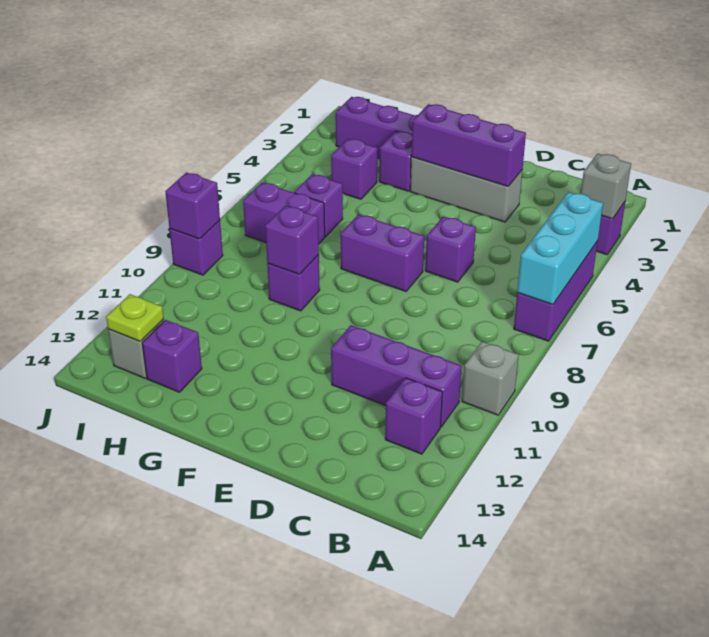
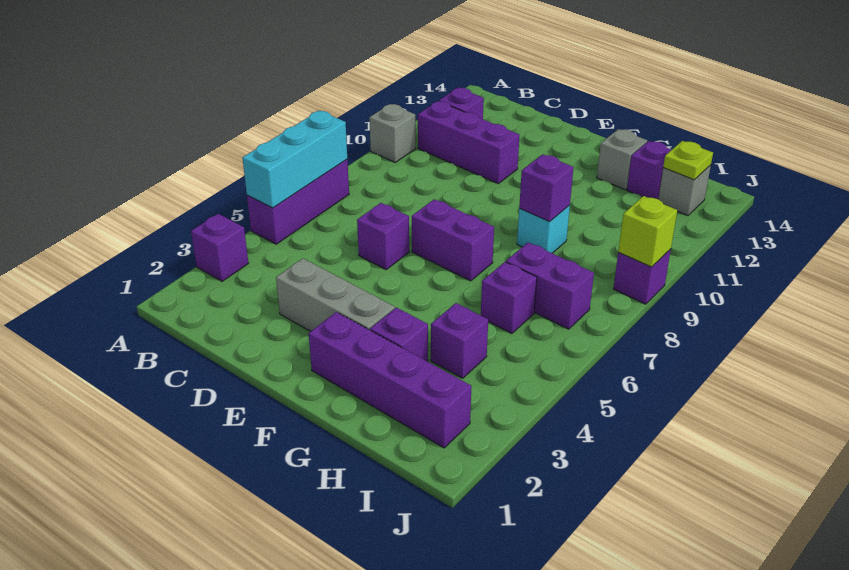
grey 1x1 brick [581,154,631,219] -> grey 1x1 brick moved to [597,129,647,190]
purple 1x3 brick [411,104,526,187] -> none
purple 1x1 brick [267,255,320,311] -> cyan 1x1 brick [517,205,570,253]
purple 1x1 brick [165,173,220,239] -> lime 1x1 brick [618,196,677,267]

